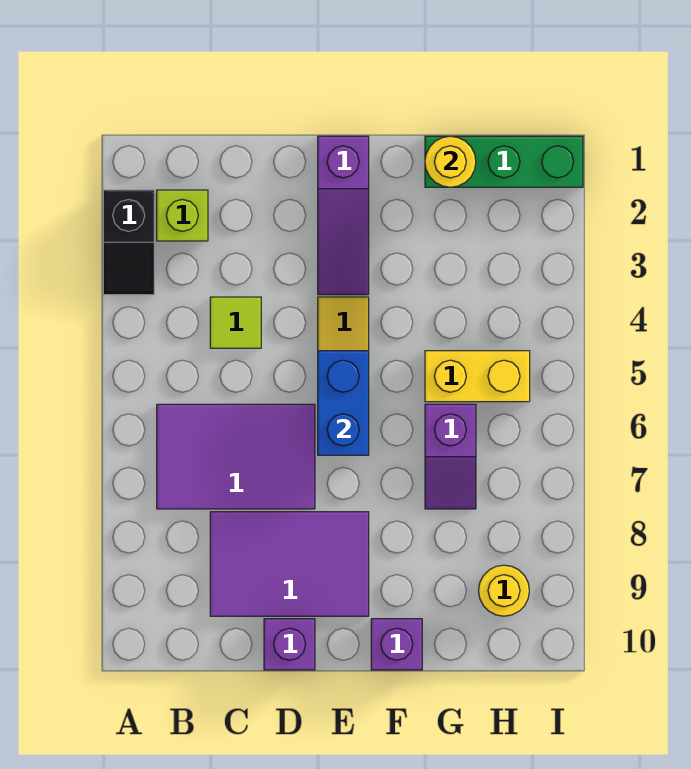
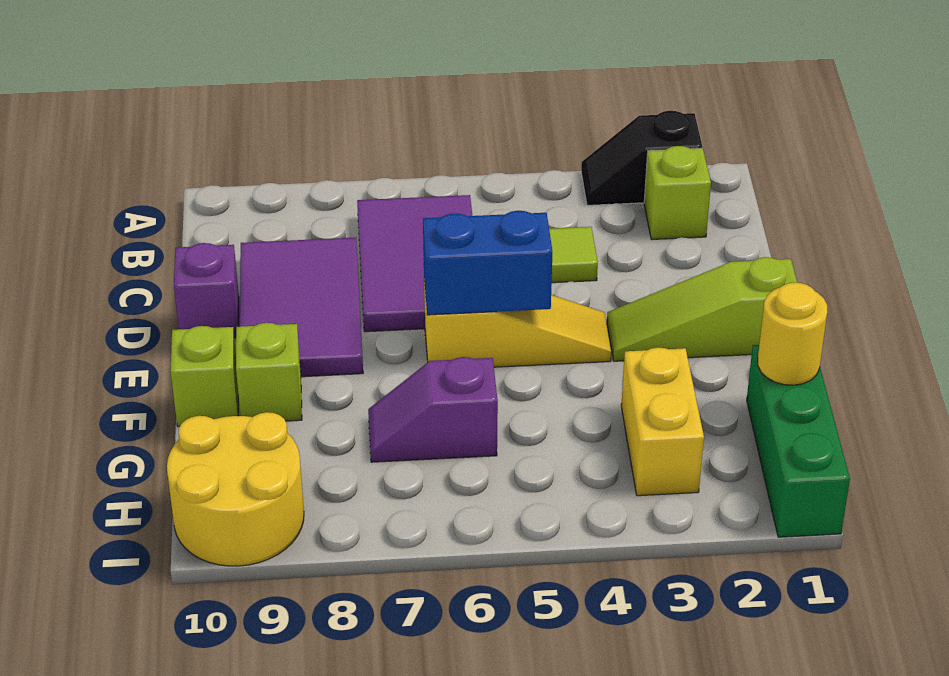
purple 1x3 slope [318,136,369,295] -> lime 1x3 slope [607,257,797,361]
none -> lime 1x1 brick [236,323,302,421]
purple 1x1 brick [371,619,422,670] -> lime 1x1 brick [171,326,238,426]
yellow 1x2 brick [425,351,530,402] -> yellow 1x2 brick moved to [621,348,704,496]
yellow 1x1 round brick [479,565,529,616] -> yellow 2x2 round brick [167,412,304,566]

